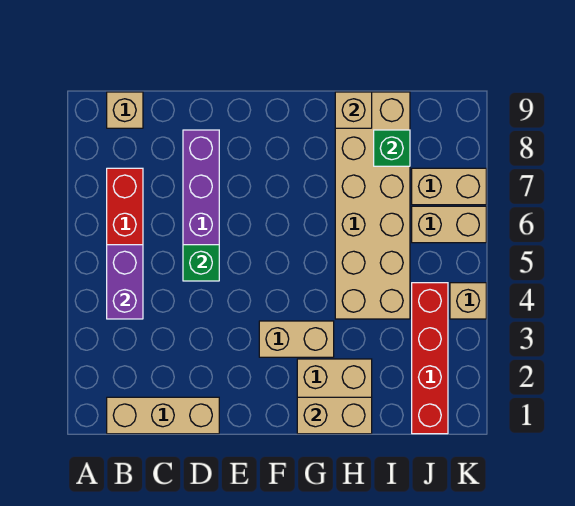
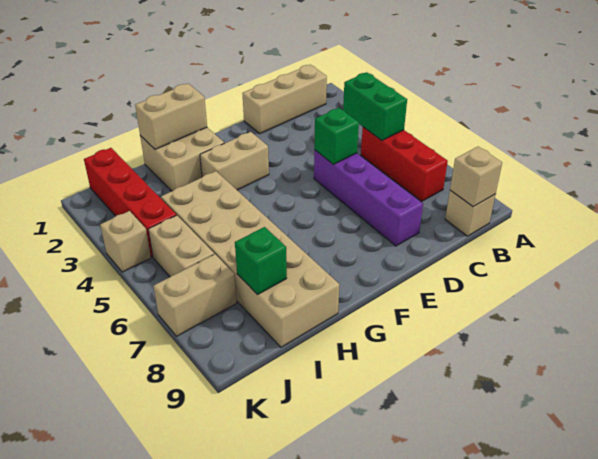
purple 1x2 brick [107,245,143,319] -> green 1x2 brick [343,72,407,140]
tan 1x1 brick [335,92,372,128] -> tan 1x1 brick moved to [450,147,502,207]
tan 1x2 brick [412,206,486,243] -> tan 1x2 brick turned to [148,215,214,277]

